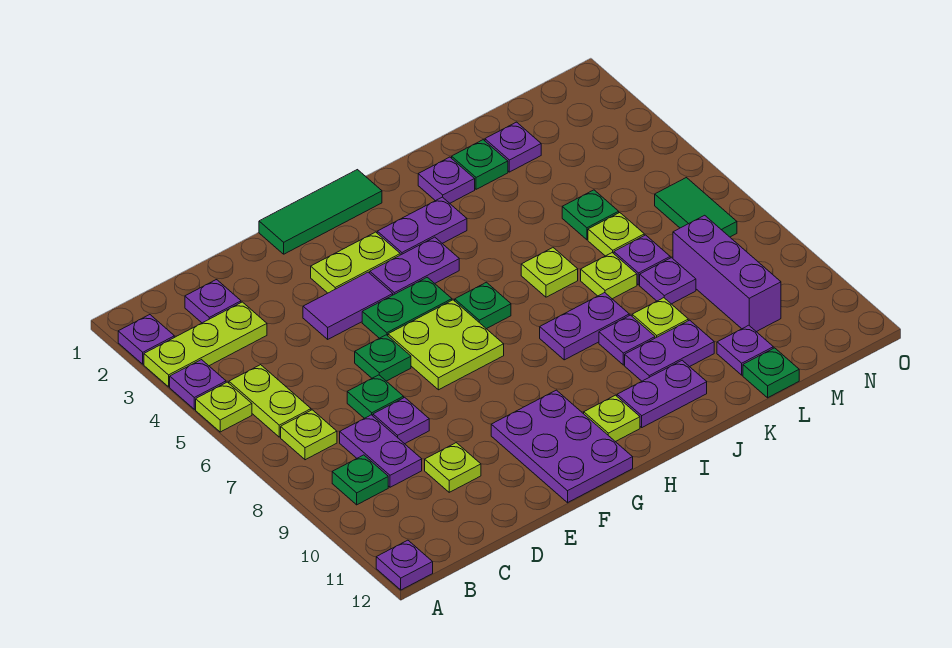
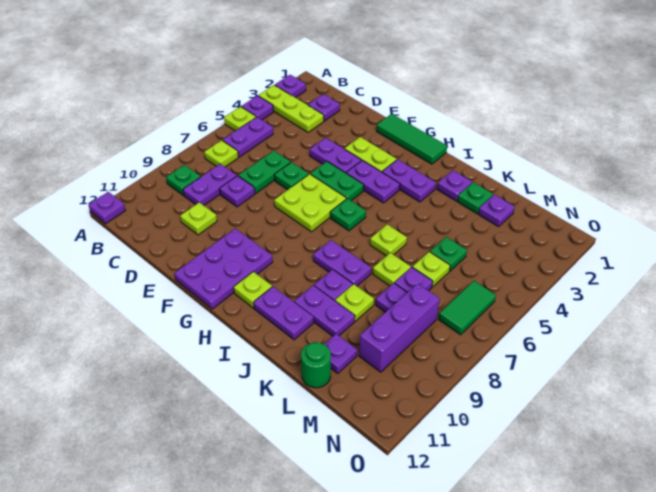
lime 1x2 plate [229,365,311,437] -> purple 1x2 plate [223,117,273,157]
green 1x1 plate [347,375,404,418] -> green 1x2 plate [238,151,291,193]
purple 1x2 tile [303,272,393,339] -> purple 1x2 plate [310,138,361,173]
green 1x1 plate [743,348,799,398] -> green 1x1 round brick [301,342,331,388]

